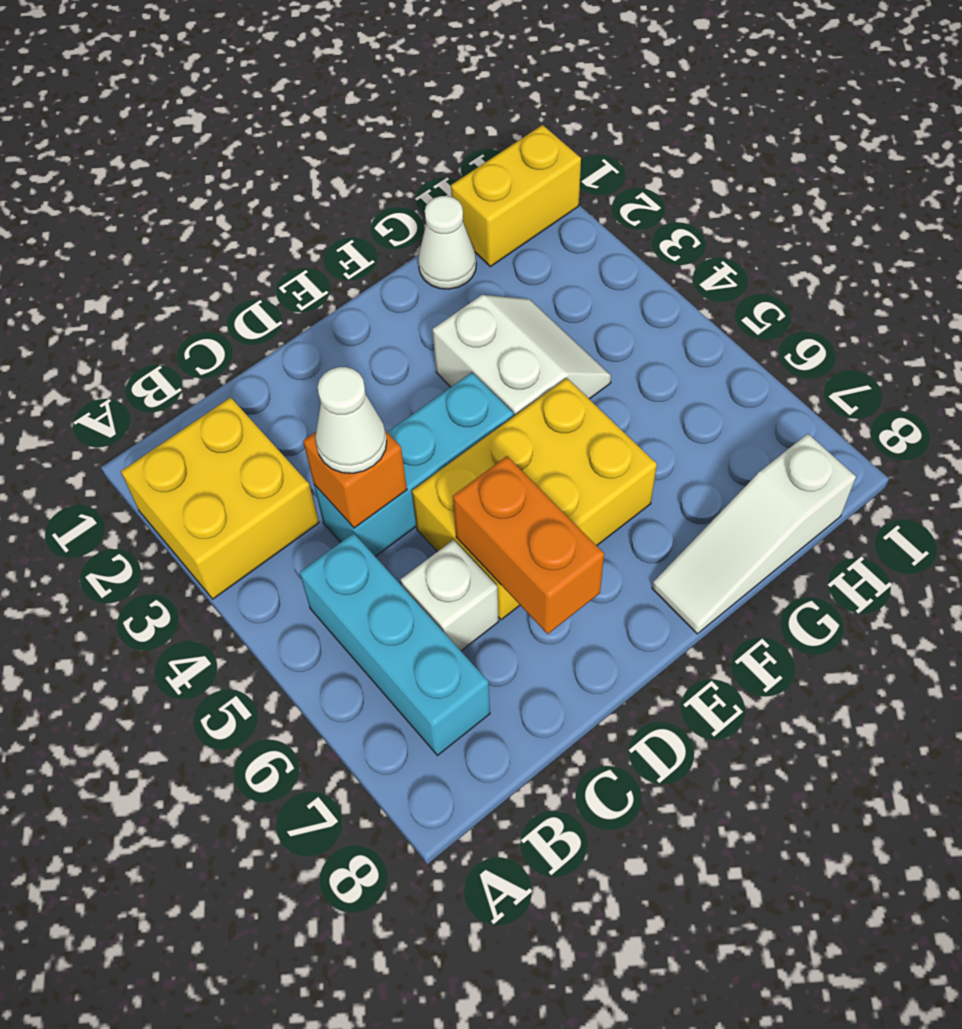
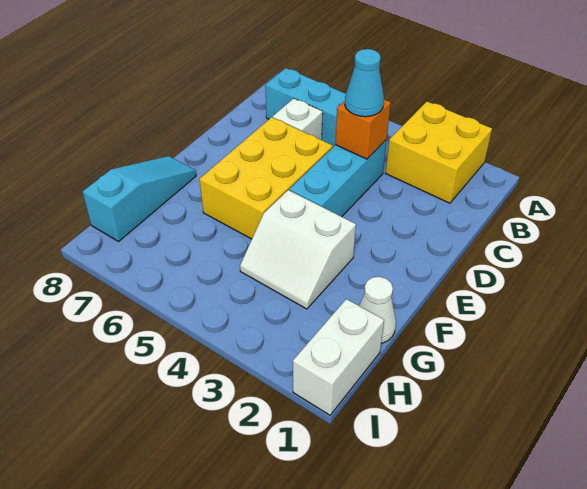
white 1x1 cone [315,367,387,473] -> cyan 1x1 cone [345,49,384,117]
orange 1x2 brick [453,456,604,634] -> none
white 1x3 slope [652,434,856,634] -> cyan 1x3 slope [83,156,196,241]
yellow 1x2 brick [451,125,581,267] -> white 1x2 brick [293,299,384,415]

